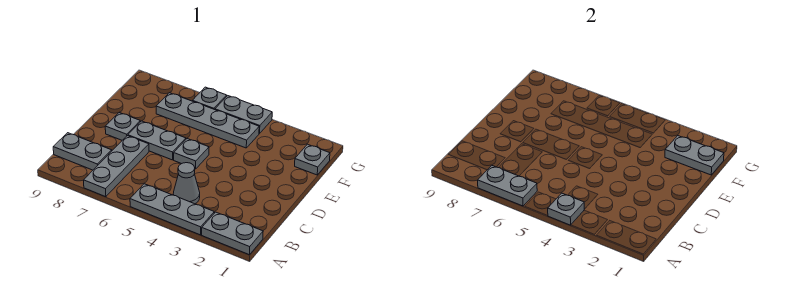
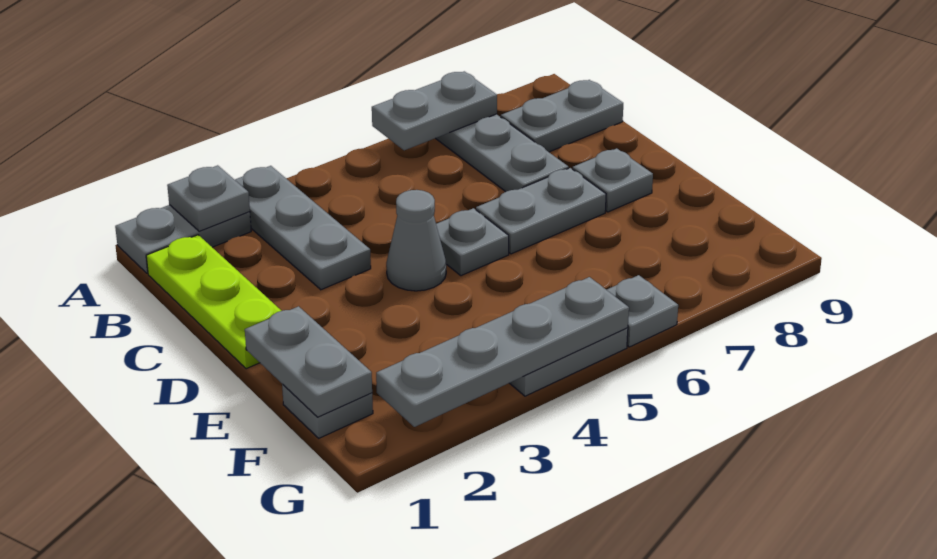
grey 1x3 plate [130,184,214,235] -> grey 1x3 plate turned to [235,166,371,290]
grey 1x1 plate [548,193,584,225] -> grey 1x1 plate moved to [167,165,250,231]
none -> lime 1x3 plate [146,235,281,369]
grey 1x1 cone [173,163,200,204] -> grey 1x1 cone moved to [386,190,446,291]
grey 1x2 plate [665,136,724,175] -> grey 1x2 plate turned to [245,306,372,417]
grey 1x4 plate [156,93,259,148] -> grey 1x4 plate moved to [376,277,629,427]

